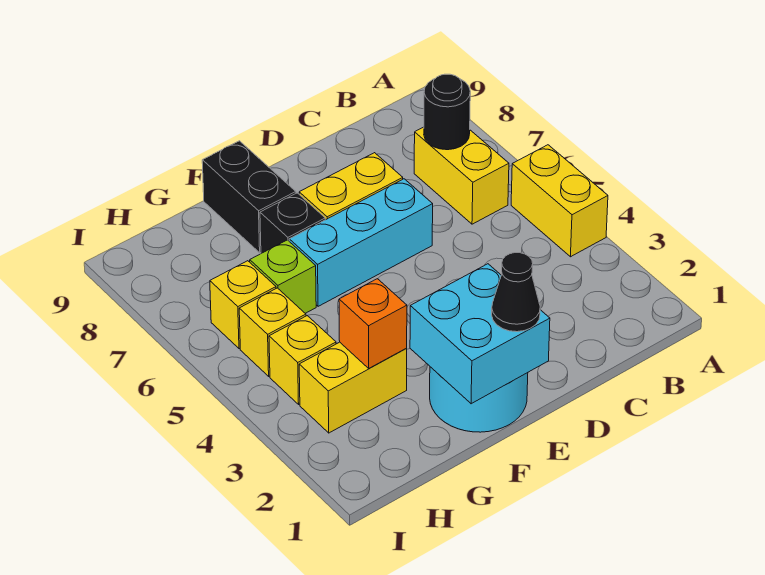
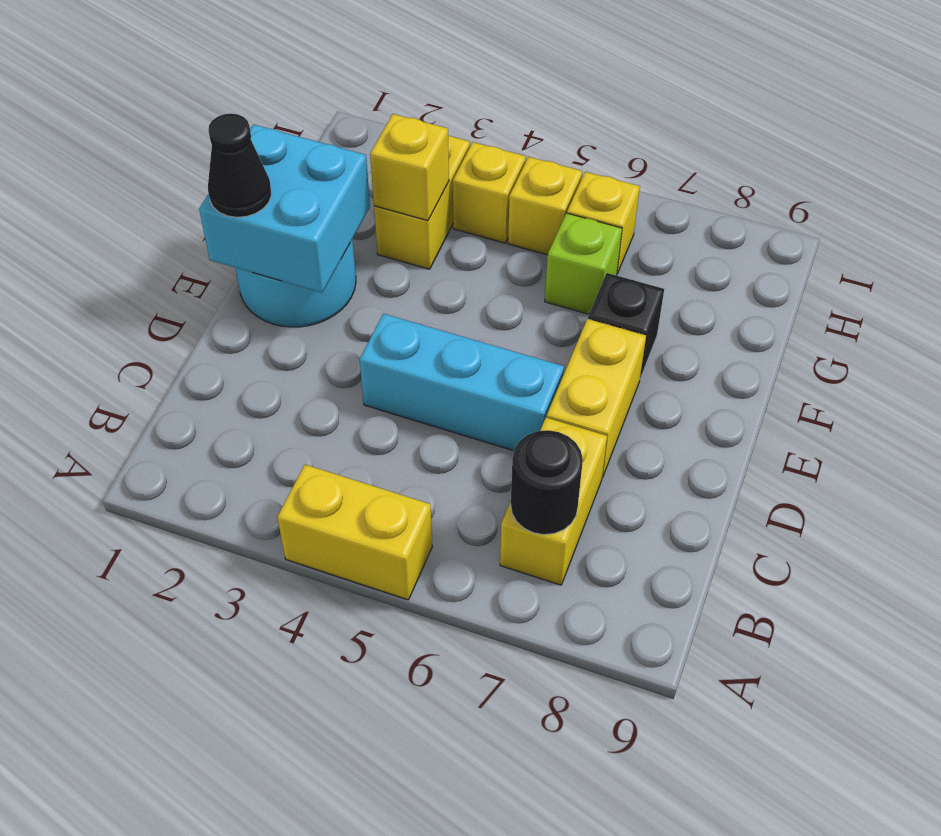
yellow 1x2 brick [414,127,509,224] -> yellow 1x2 brick turned to [500,418,607,585]
cyan 1x3 brick [289,179,433,306] -> cyan 1x3 brick turned to [360,314,564,451]
black 1x2 brick [202,141,296,253] -> none
orange 1x1 brick [339,279,407,368] -> yellow 1x1 brick [370,114,449,221]

